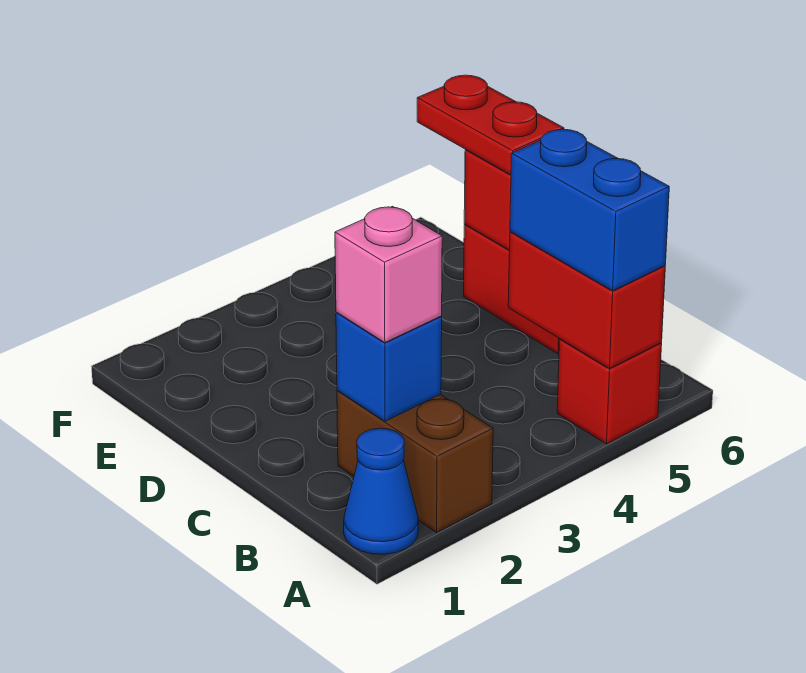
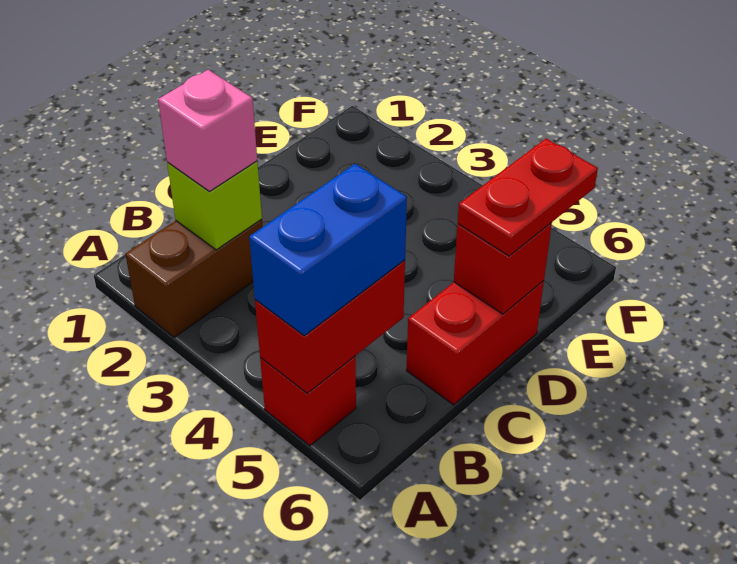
blue 1x1 cone [344,428,418,554] -> none
blue 1x1 brick [336,312,442,421] -> lime 1x1 brick [167,161,262,250]

